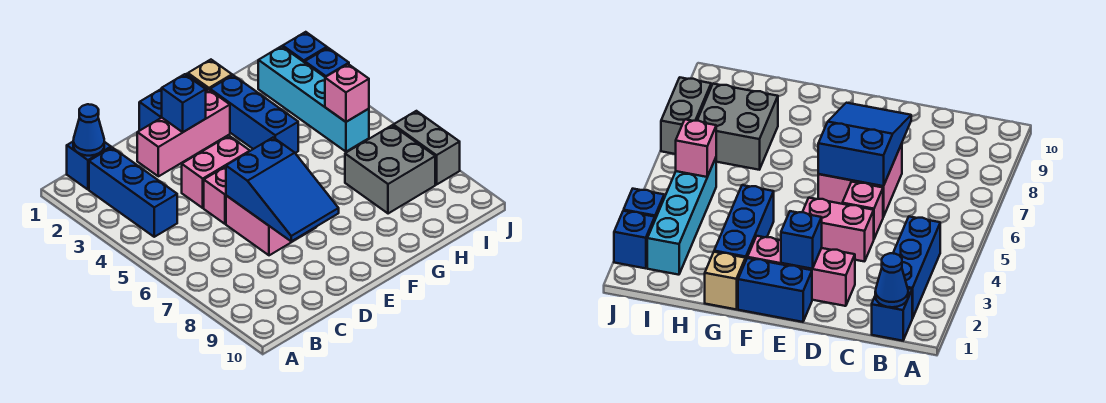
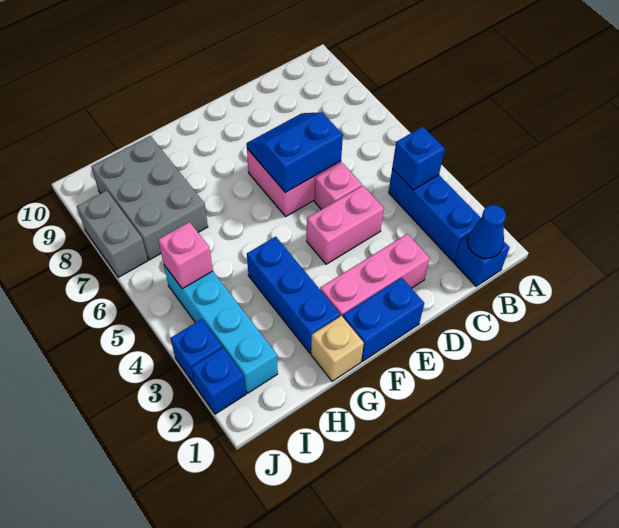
blue 2x3 slope [226,138,339,241] -> blue 2x2 slope [247,112,343,193]
blue 1x1 brick [162,74,206,132] -> blue 1x1 brick moved to [392,127,445,190]
grey 2x2 brick [345,125,435,214] -> grey 2x3 brick [91,136,208,260]

